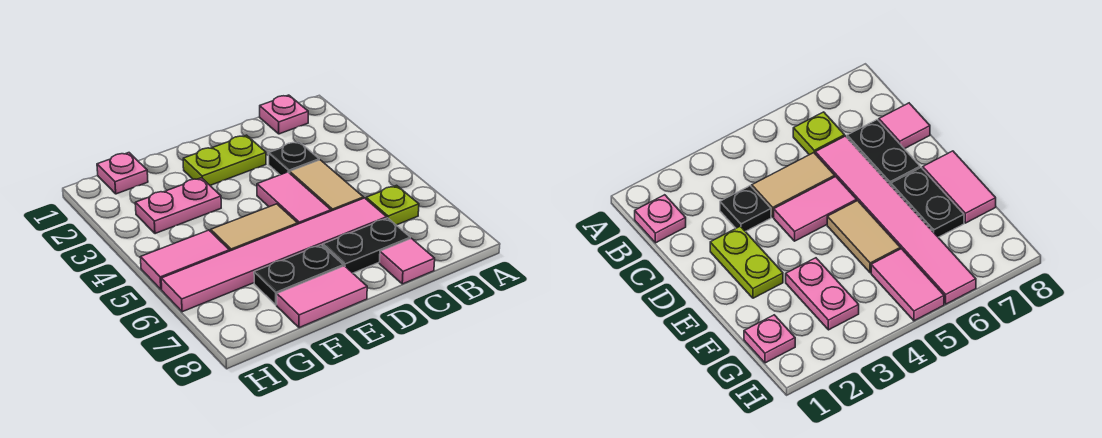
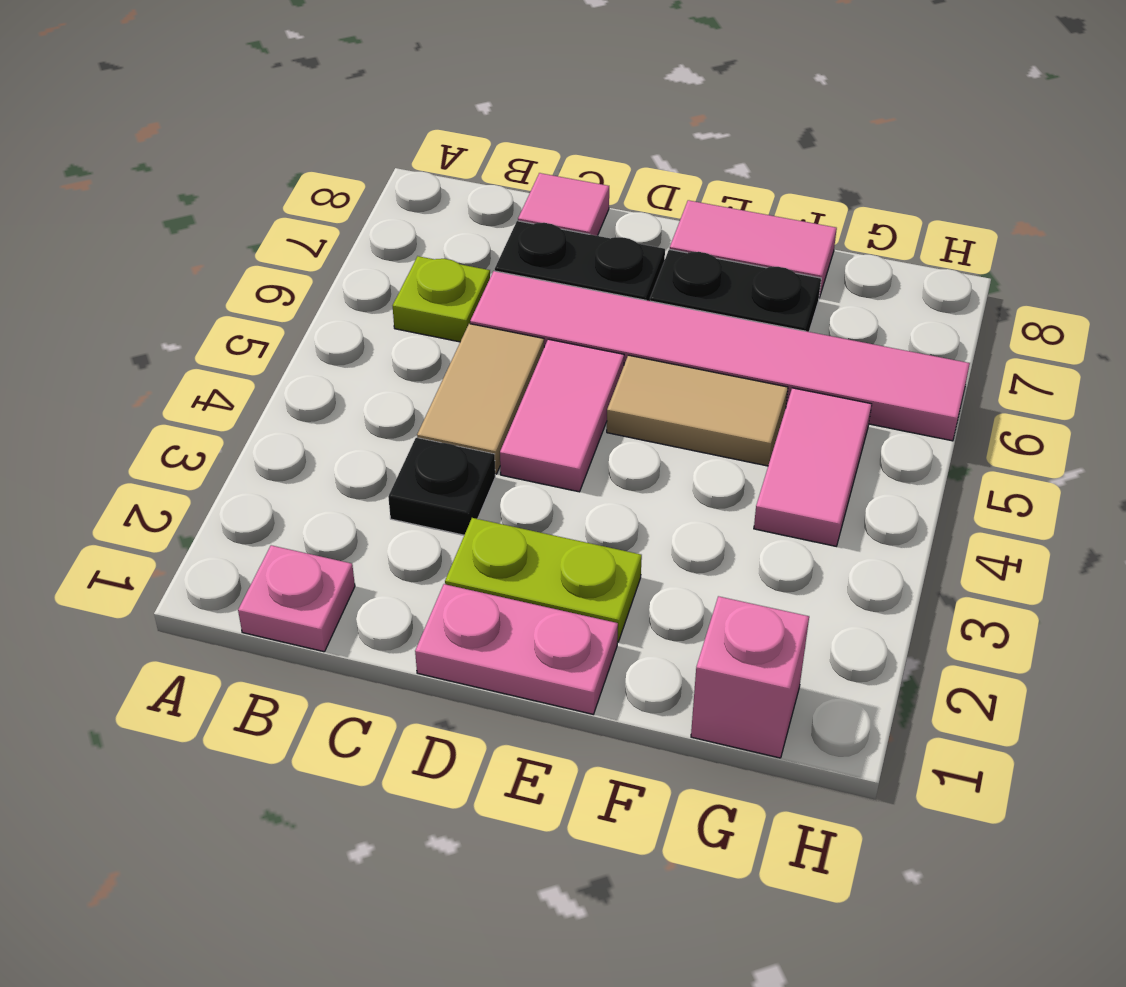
pink 1x2 plate [135,178,221,234] -> pink 1x2 plate moved to [415,584,618,714]
pink 1x1 plate [97,153,148,194] -> pink 1x1 brick [691,596,809,758]
pink 1x2 tile [140,230,229,289] -> pink 1x2 tile turned to [754,388,872,546]

